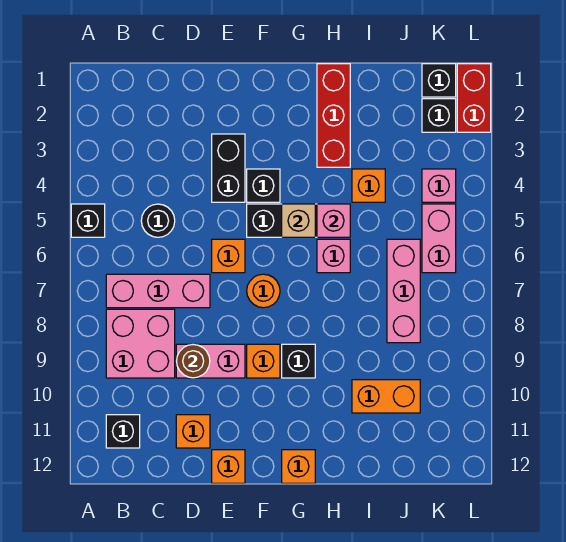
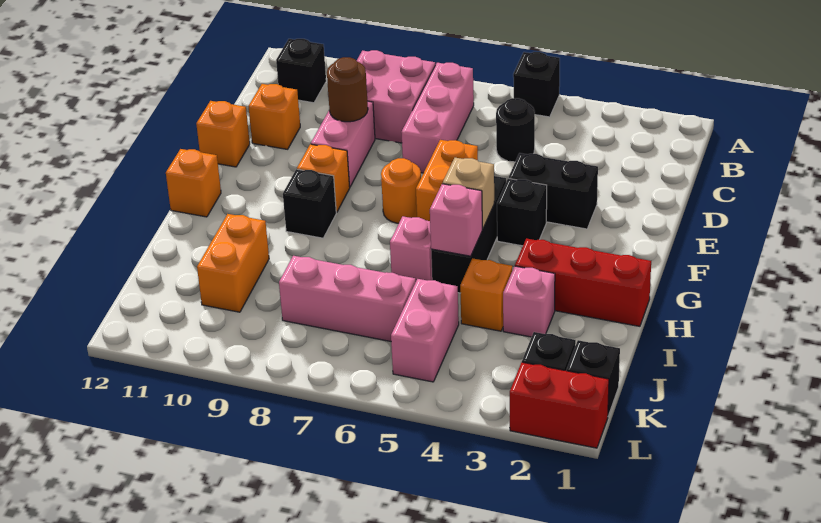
orange 1x1 brick [212,239,245,273] -> orange 1x2 brick [416,140,478,221]
pink 1x1 brick [422,169,456,202] -> pink 1x1 brick moved to [503,266,555,337]
pink 1x2 brick [422,204,456,273] -> pink 1x2 brick turned to [391,279,459,382]

